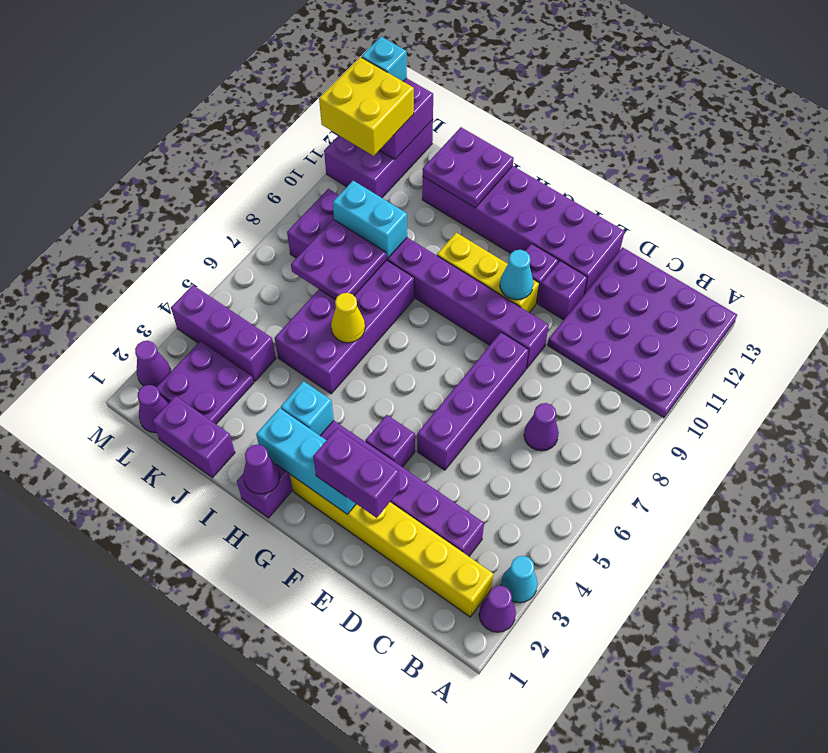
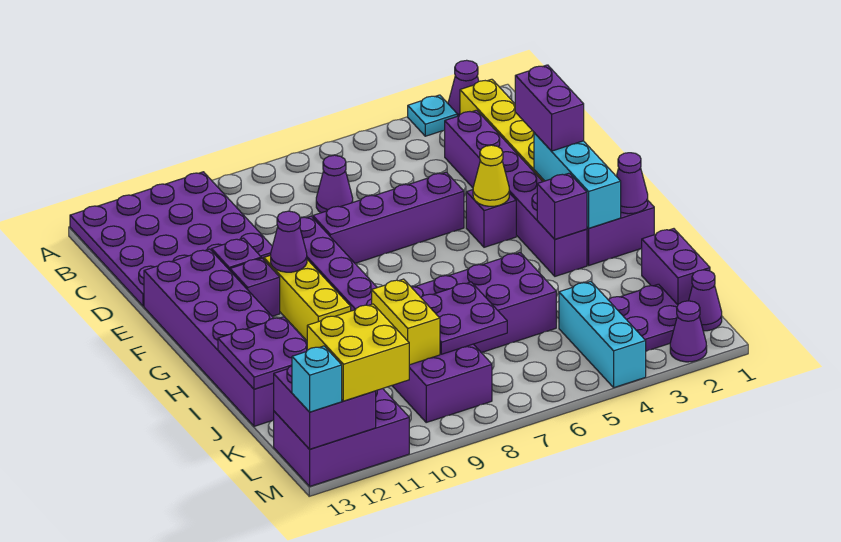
cyan 1x1 cone [501,556,537,603] -> cyan 1x1 plate [408,95,457,136]
cyan 1x1 cone [500,250,533,300] -> purple 1x1 cone [271,211,307,272]
cyan 1x1 brick [281,381,334,436] -> purple 1x1 brick [537,173,587,239]
yellow 1x1 cone [331,293,365,343] -> yellow 1x1 cone moved to [473,145,509,206]
cyan 1x2 brick [333,181,407,259] -> yellow 1x2 brick [372,279,440,365]
purple 1x3 brick [171,285,276,381] -> cyan 1x3 brick [559,282,646,388]

